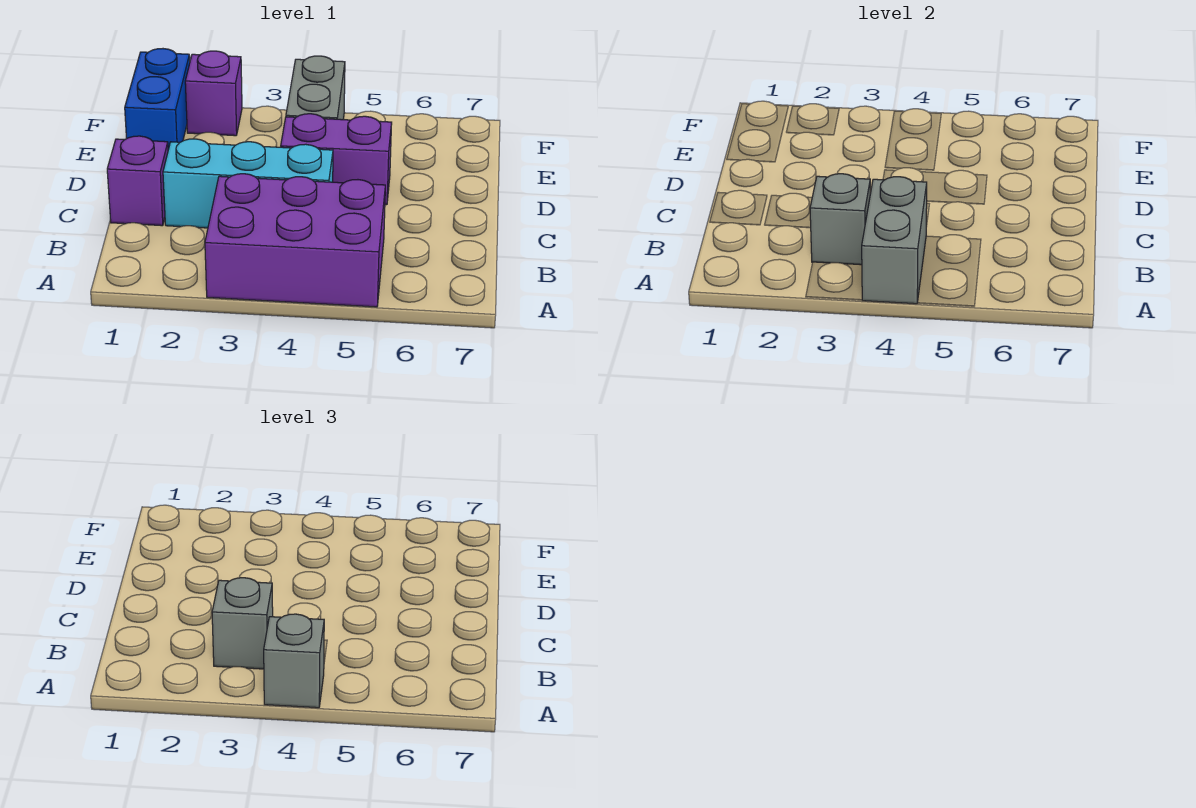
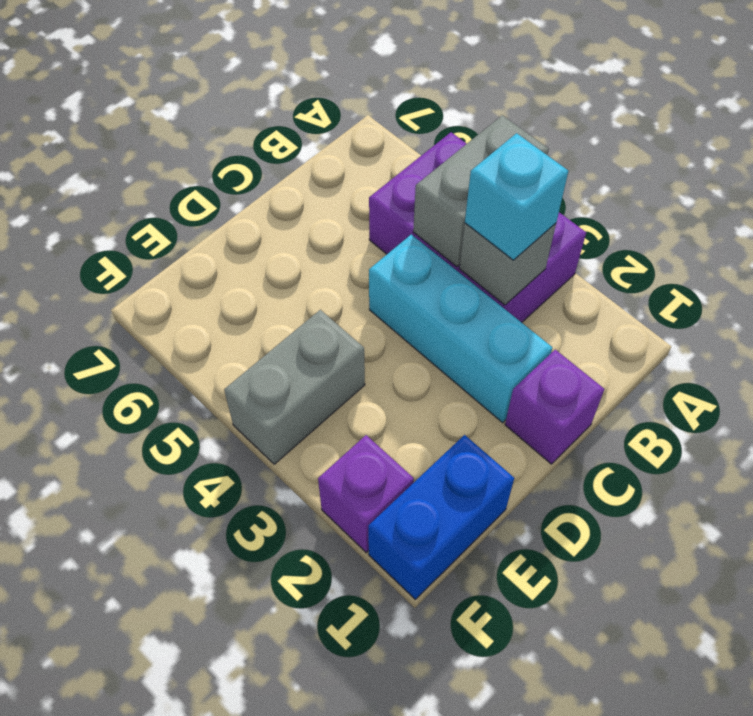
grey 1x1 brick [264,614,324,708] -> none
grey 1x1 brick [212,578,273,669] -> cyan 1x1 brick [465,133,568,260]
purple 1x2 brick [281,114,392,205] -> none

